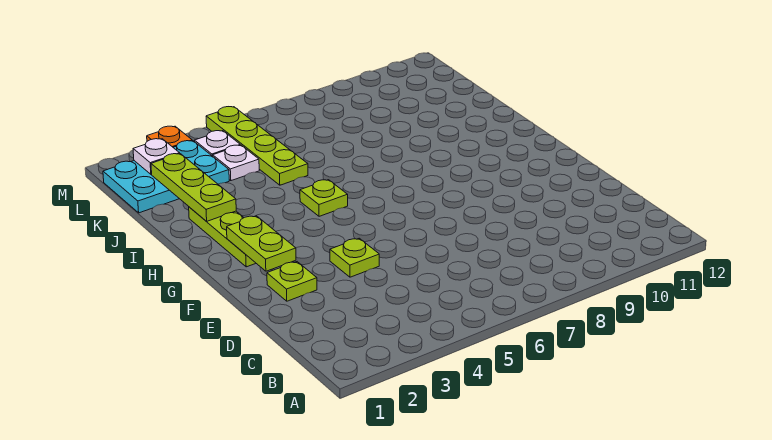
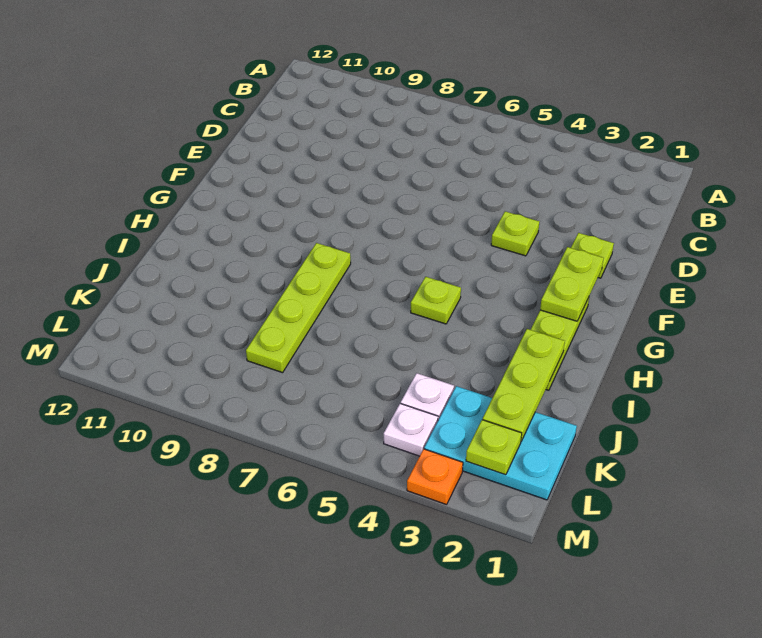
lime 1x4 plate [206,107,308,185] -> lime 1x4 plate moved to [246,243,351,373]
white 1x1 plate [133,139,180,174] -> lime 1x1 plate [466,420,522,475]

